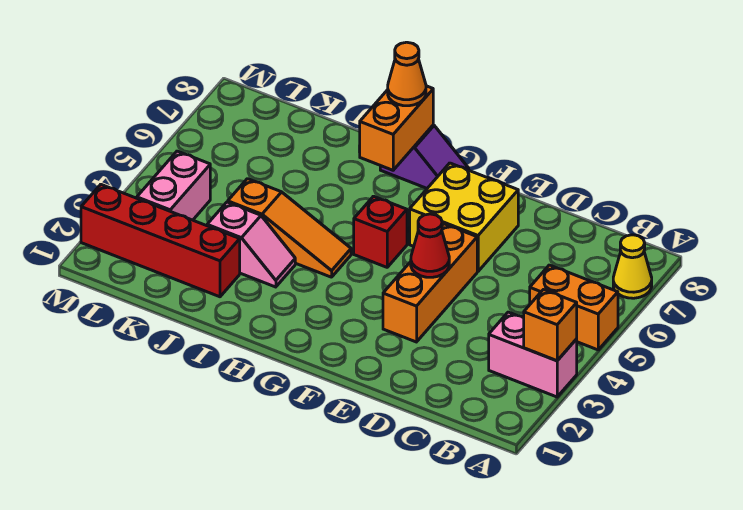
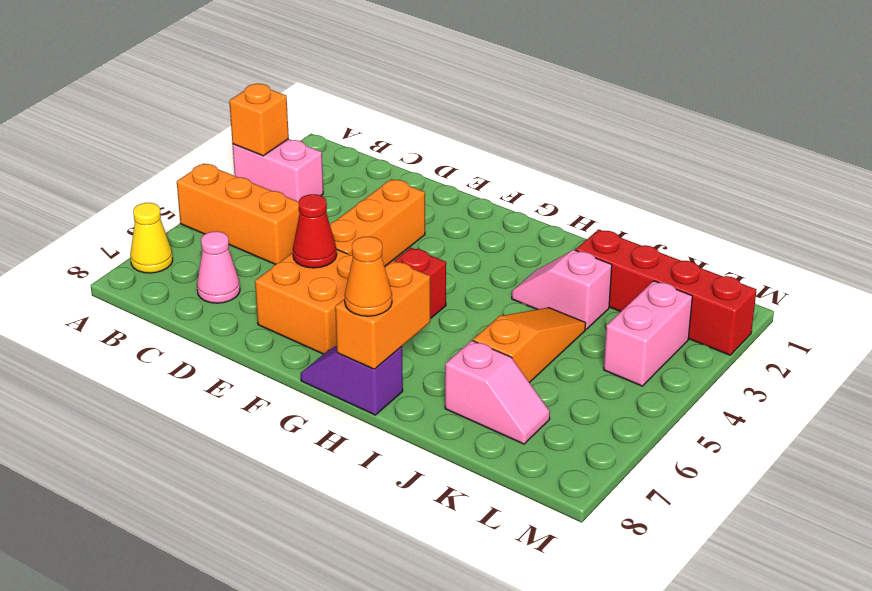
orange 1x2 brick [530,265,618,350] -> orange 1x3 brick [177,163,300,265]
none -> pink 1x1 cone [197,231,240,303]
red 1x1 cone [411,214,449,277] -> red 1x1 cone moved to [293,194,337,268]
yellow 2x2 brick [410,163,518,271] -> orange 2x2 brick [255,249,353,354]
orange 1x3 slope [228,179,351,277] -> orange 1x3 slope turned to [473,308,586,383]
none -> pink 1x2 slope [445,340,550,444]

